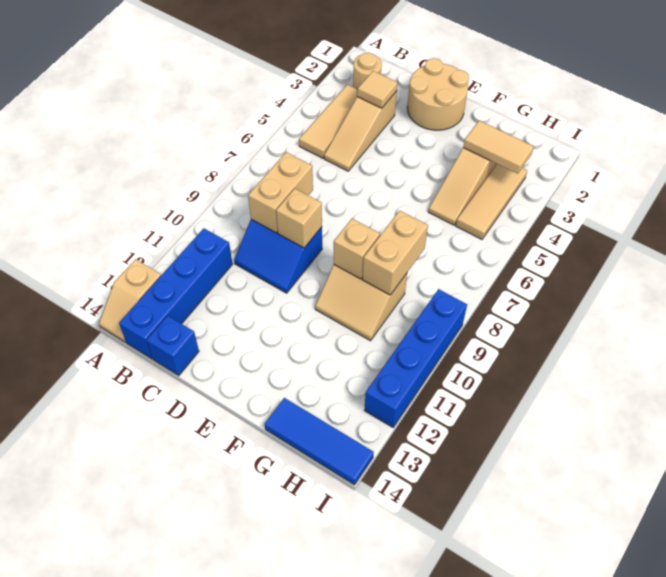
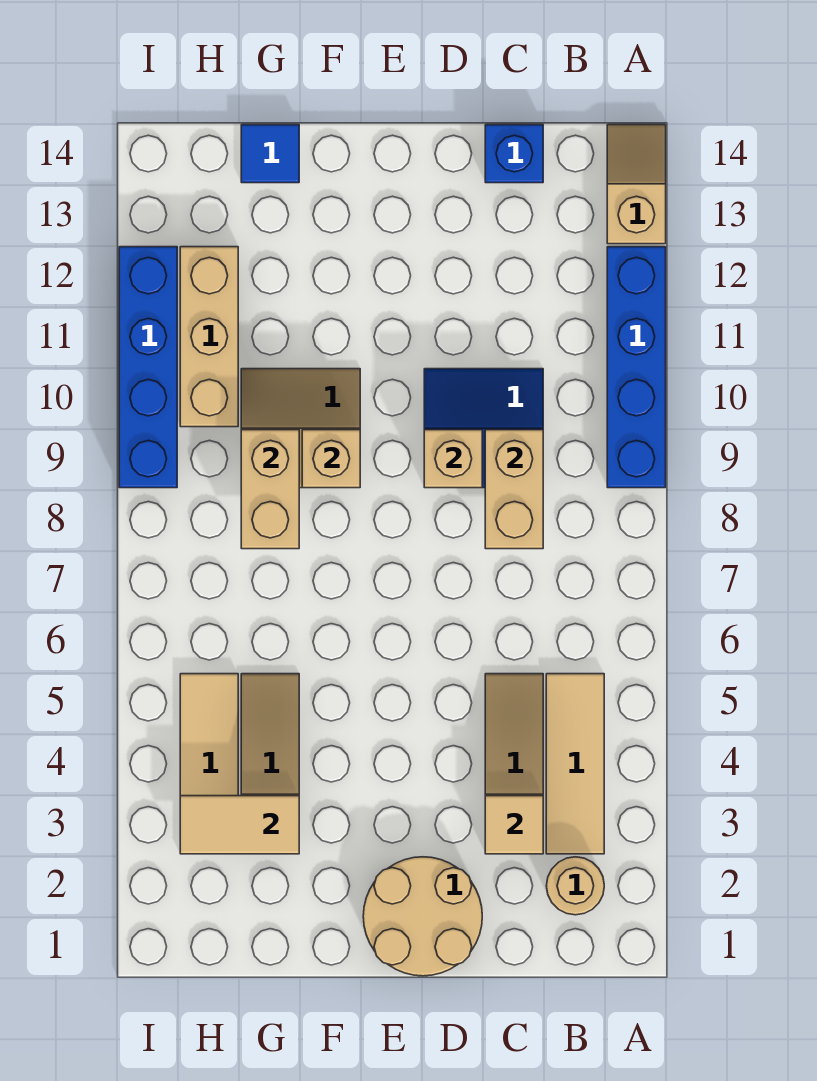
blue 1x4 brick [119,228,232,359] -> blue 1x4 brick moved to [607,247,666,488]
blue 1x3 tile [265,398,374,485] -> blue 1x1 tile [241,125,299,183]
none -> tan 1x3 brick [180,247,238,427]

